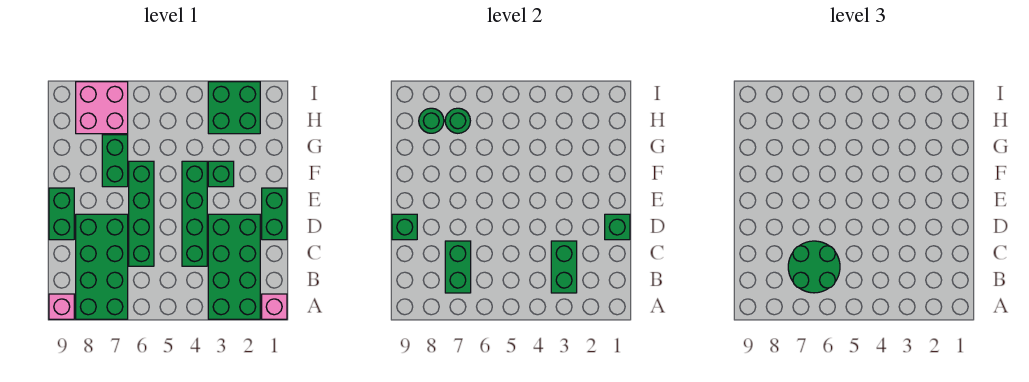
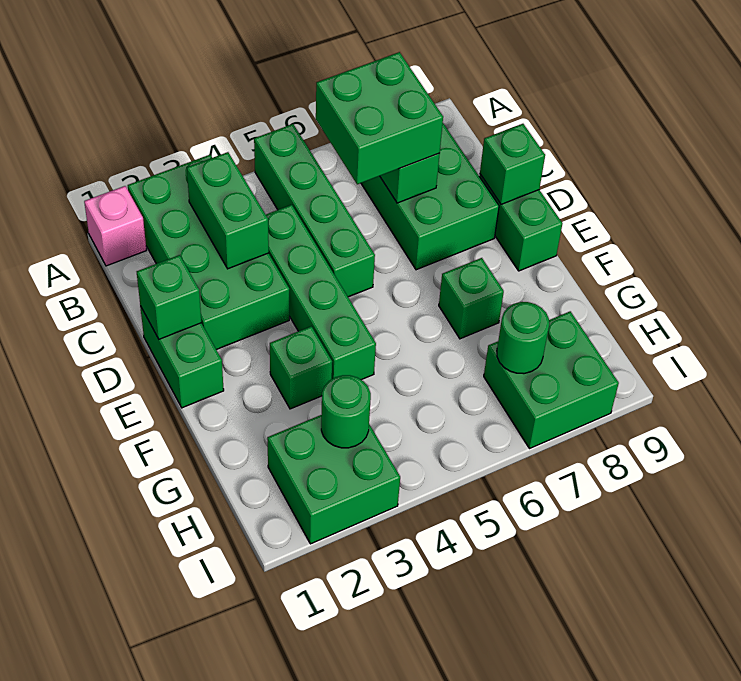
pink 1x1 brick [49,294,74,319] -> none
green 2x2 round brick [788,241,840,293] -> green 2x2 brick [316,52,443,184]
green 1x4 brick [129,161,154,266] -> green 1x4 brick moved to [254,124,375,297]
green 1x2 brick [102,135,128,187] -> green 1x1 brick [439,258,504,339]
pink 2x2 brick [76,82,128,134] -> green 2x2 brick [484,311,619,448]
green 1x1 round brick [419,108,444,133] -> green 1x1 round brick moved to [321,375,371,448]

